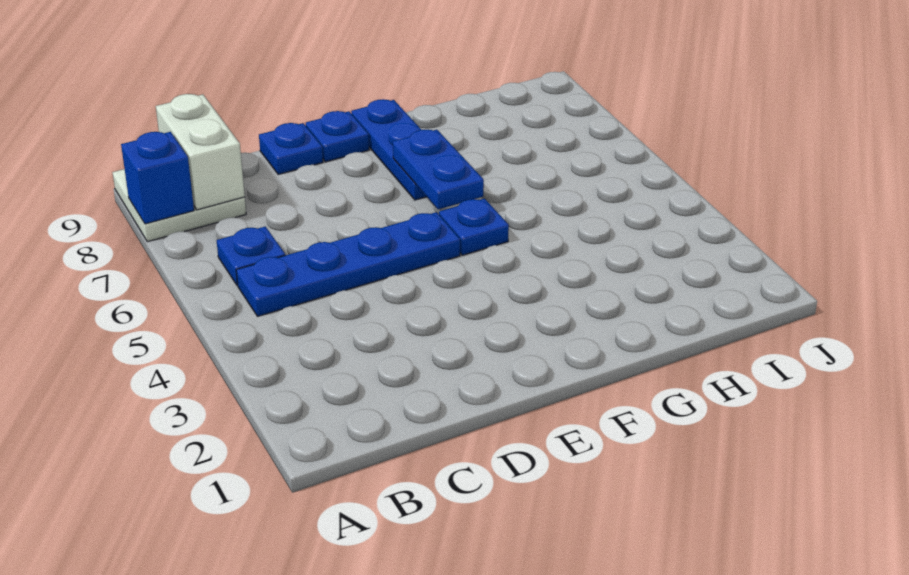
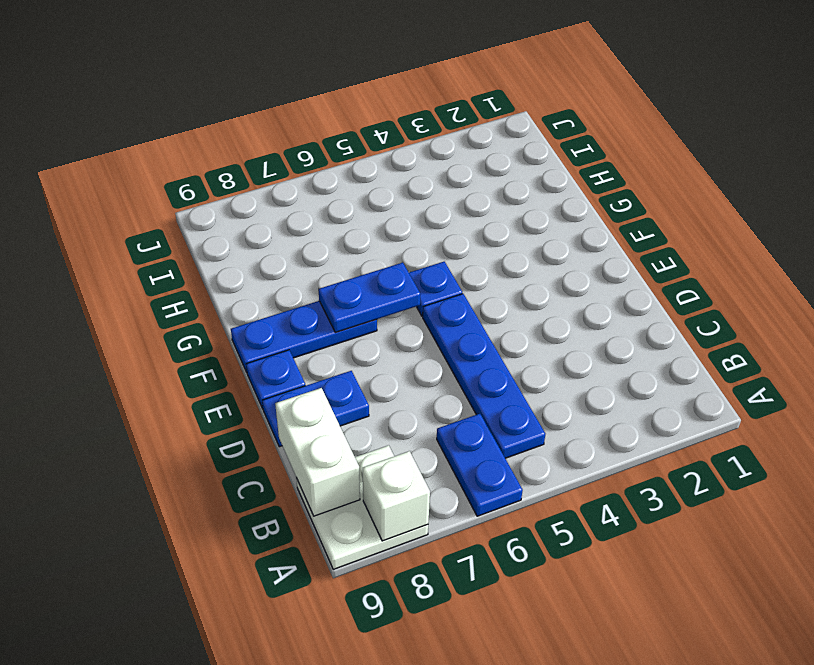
blue 1x1 brick [121,132,194,224] -> white 1x1 brick [363,451,430,541]
blue 1x1 plate [217,227,285,285] -> blue 1x2 plate [437,414,523,516]
white 1x2 brick [156,94,245,210] -> white 1x2 brick turned to [275,388,360,516]
blue 1x1 plate [259,123,323,175] -> blue 1x2 plate [262,371,369,447]

